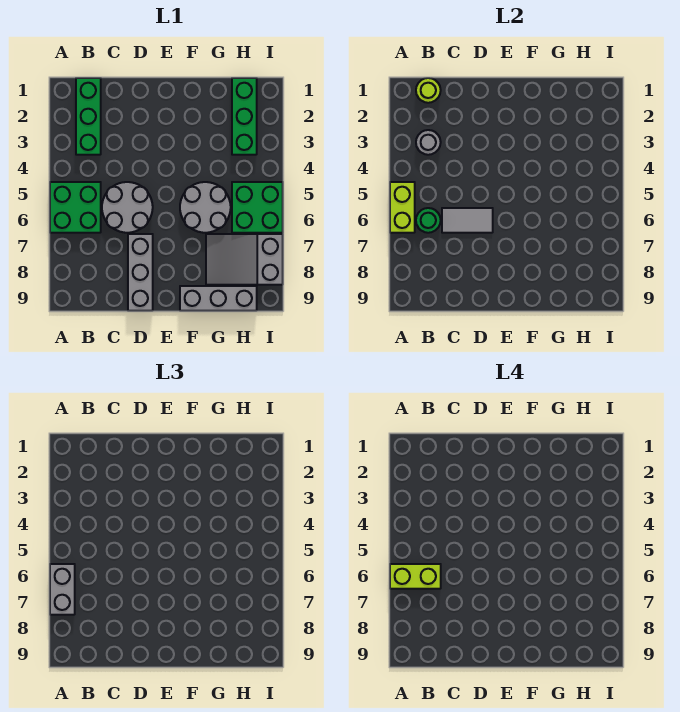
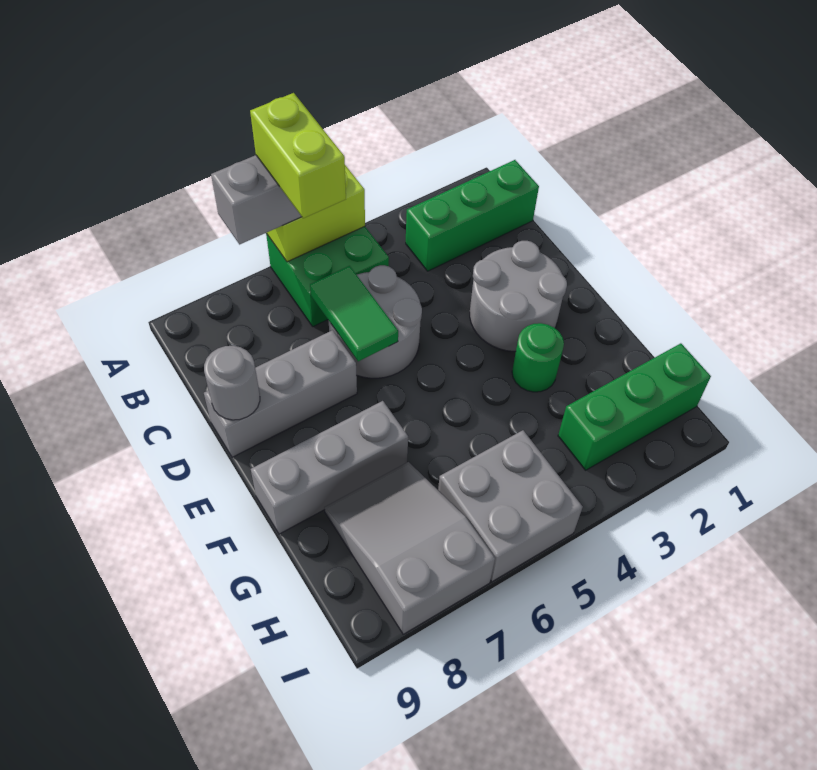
lime 1x1 round brick [416,78,441,103] -> none
grey 1x1 round brick [416,130,441,155] -> grey 1x1 round brick moved to [204,346,260,420]
green 1x1 round brick [416,208,441,233] -> green 1x1 round brick moved to [512,323,564,392]
grey 1x2 tile [442,208,493,233] -> green 1x2 tile [310,266,398,361]
grey 2x2 round brick [180,182,231,233] -> grey 2x2 round brick moved to [470,241,567,351]
grey 1x3 brick [180,286,257,311] -> grey 1x3 brick turned to [251,401,408,534]
green 2x2 brick [232,182,283,233] -> grey 2x2 brick [438,430,583,582]

